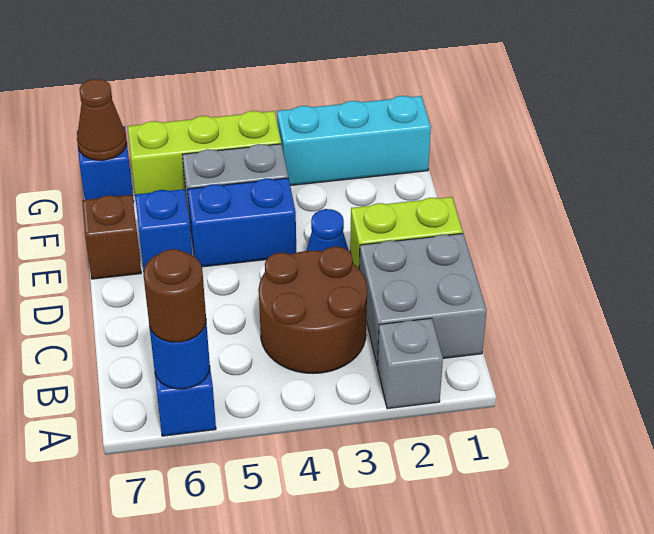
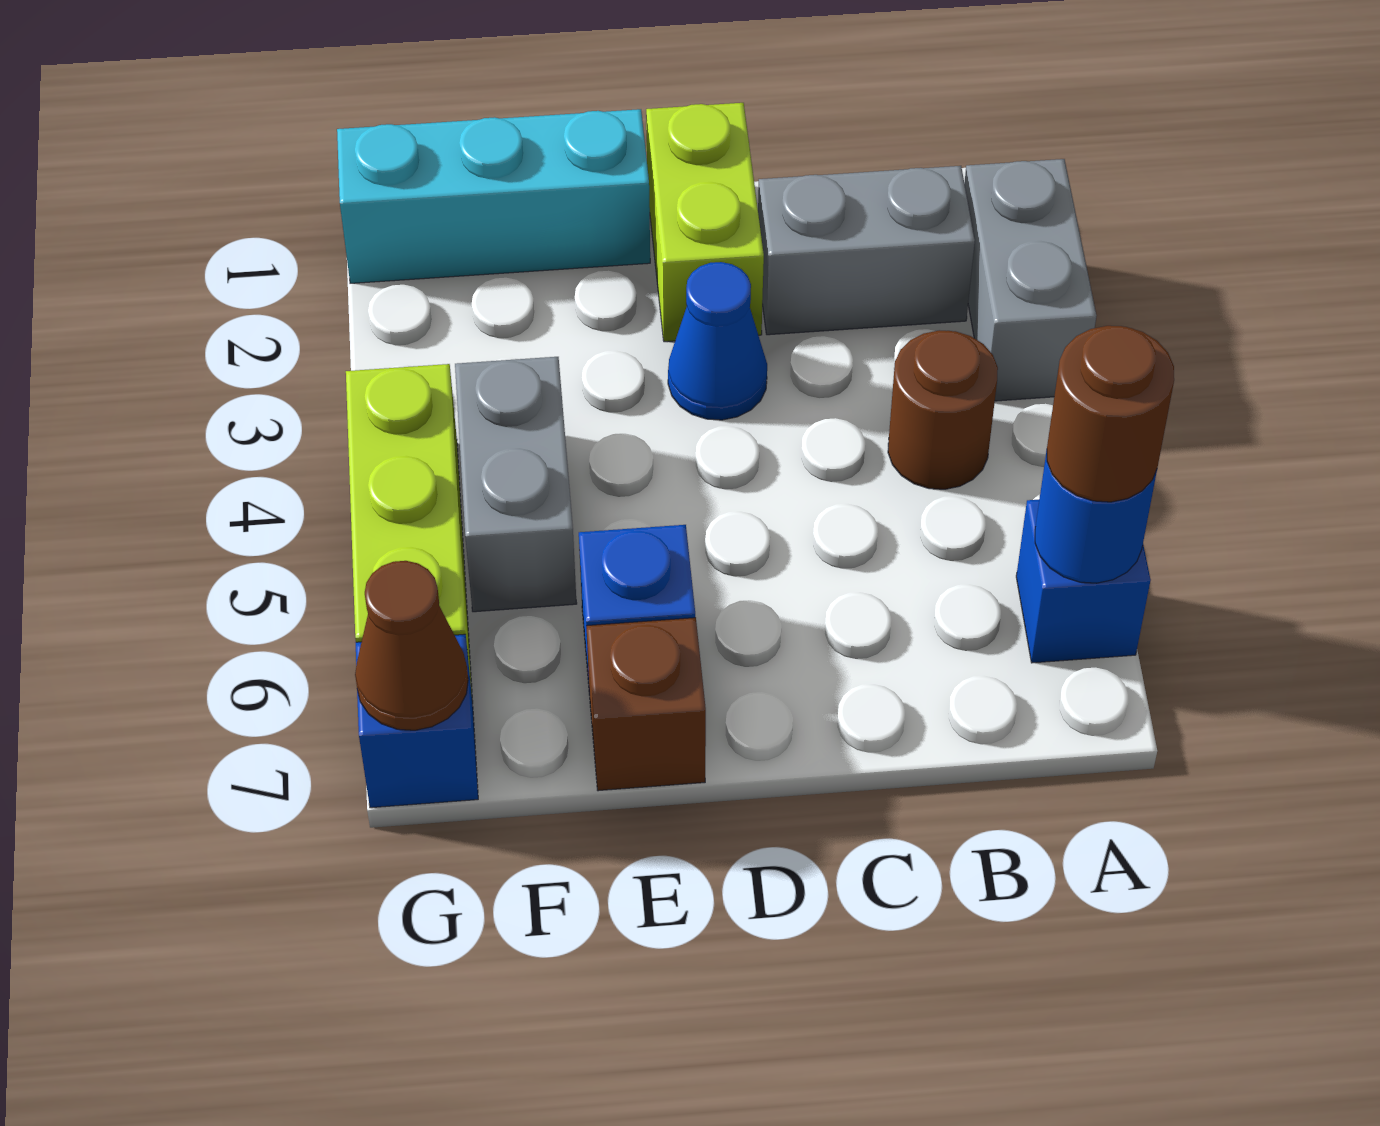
grey 1x1 brick [378,318,443,409] -> grey 1x2 brick [964,159,1096,401]
grey 2x2 brick [359,234,487,366] -> grey 1x2 brick [758,166,975,335]
brown 2x2 round brick [259,247,367,373] -> brown 1x1 round brick [888,330,998,489]
blue 1x2 brick [187,178,296,267] -> none
cyan 1x3 brick [277,96,431,185] -> cyan 1x3 brick turned to [337,109,650,283]

